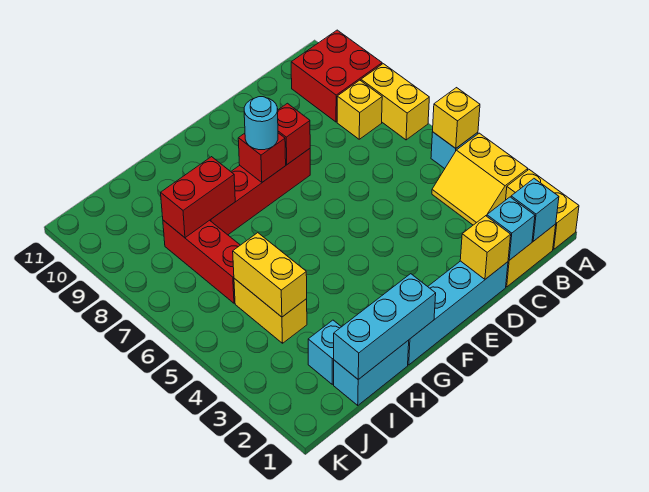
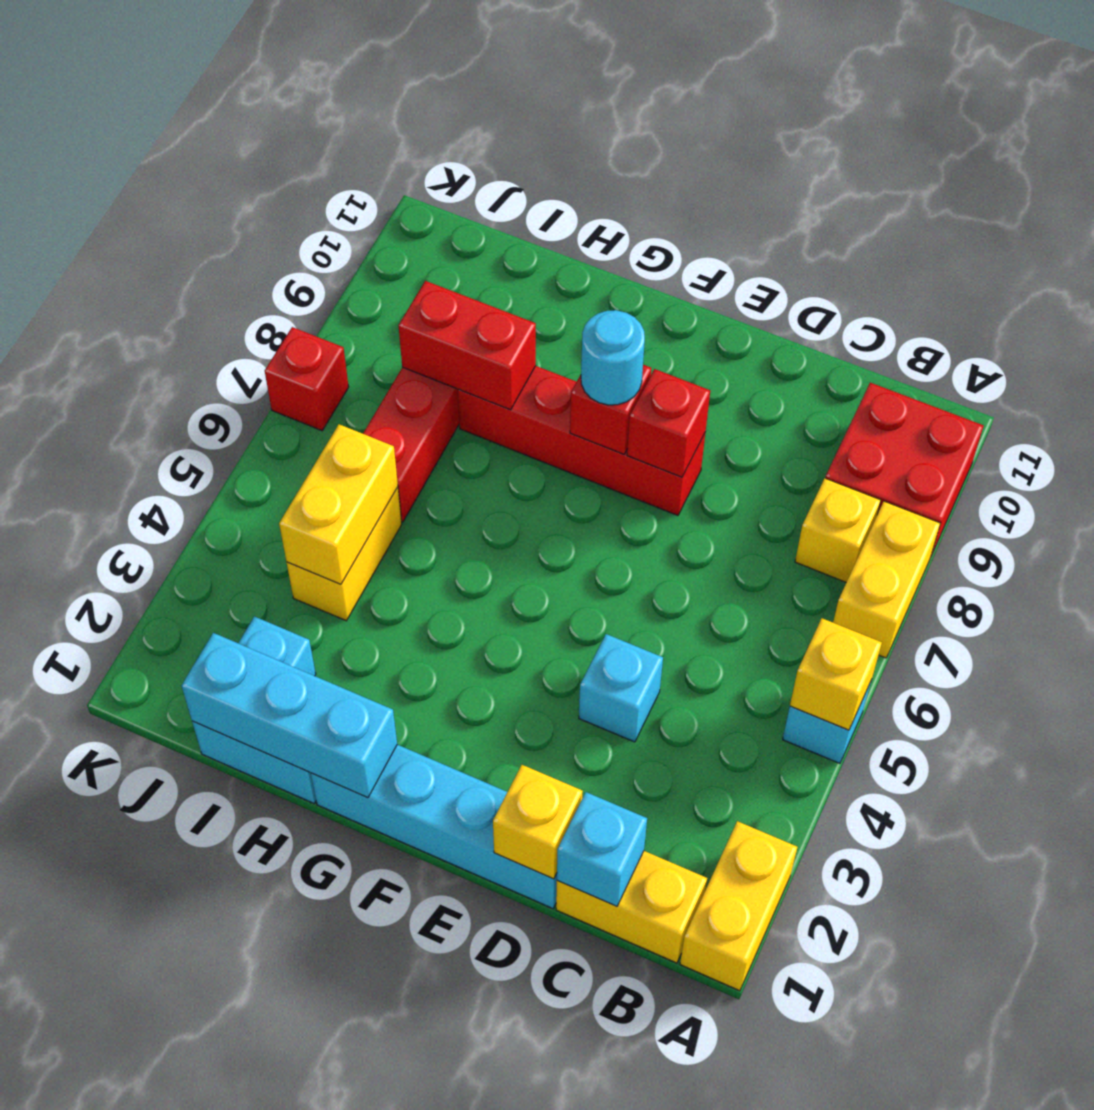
yellow 2x2 slope [432,133,528,225] -> none
cyan 1x1 brick [511,179,559,241] -> cyan 1x1 brick moved to [579,634,663,742]
none -> red 1x1 brick [265,327,349,431]

